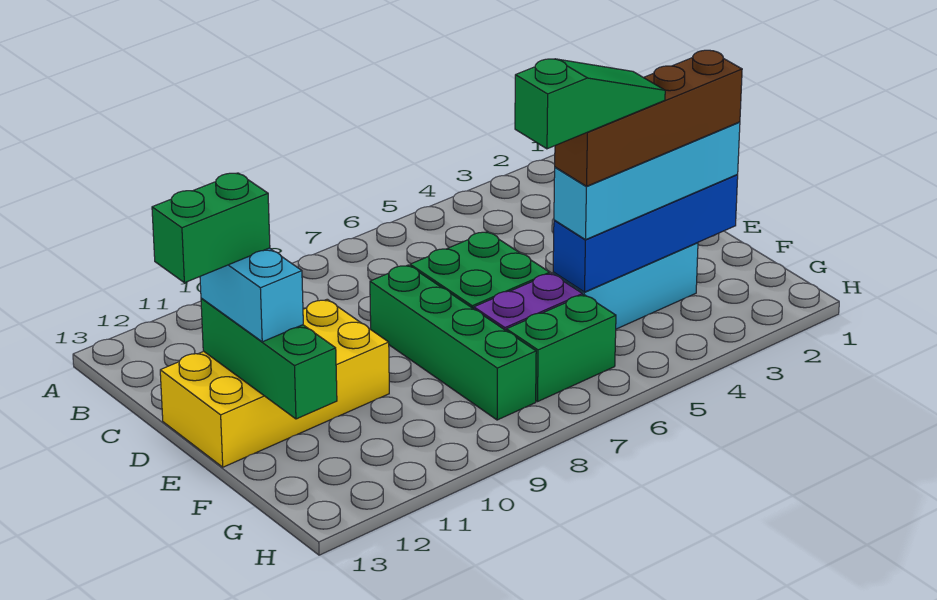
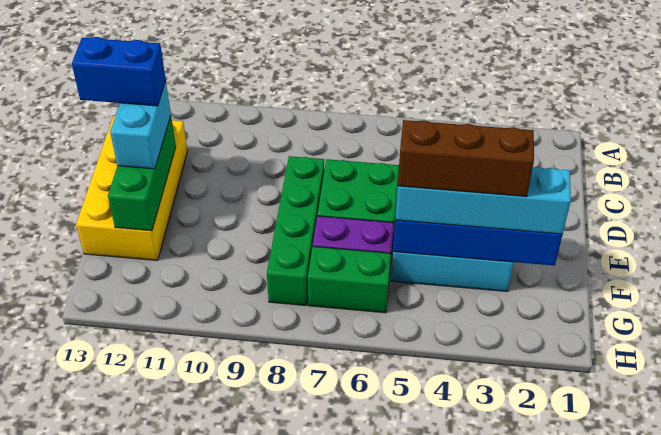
yellow 2x4 brick [160,299,389,467] -> yellow 2x4 brick turned to [76,116,187,261]
green 1x2 brick [152,173,270,283] -> blue 1x2 brick [72,37,166,106]
brown 1x4 brick [555,50,742,186] -> brown 1x3 brick [398,120,534,197]
green 1x3 slope [515,59,665,149] -> none

